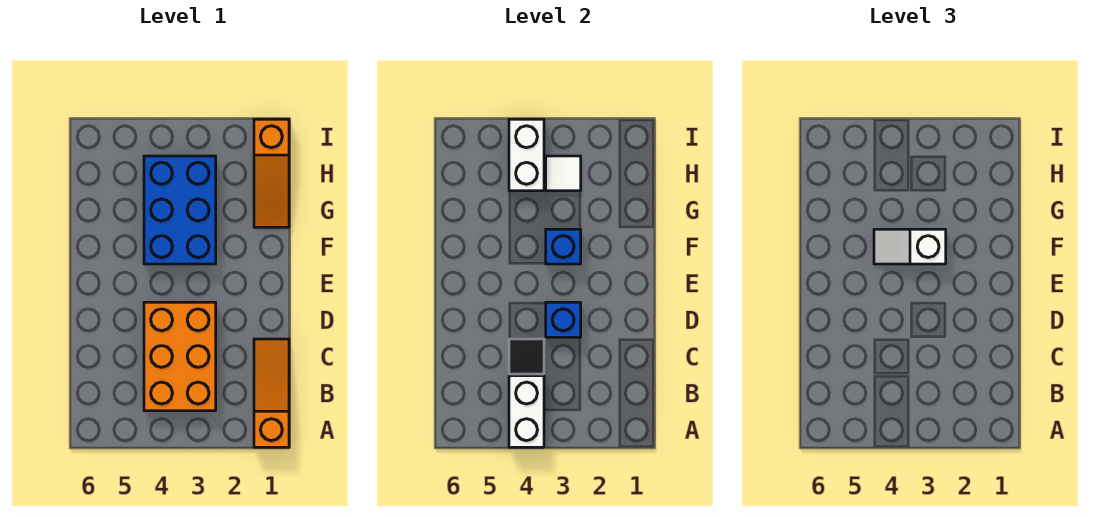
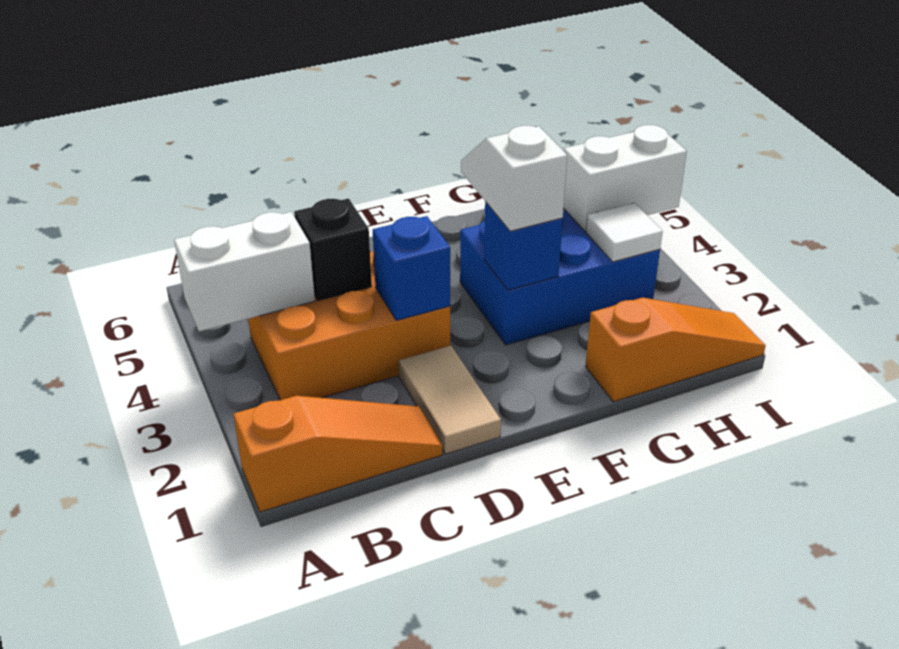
black 1x1 tile [509,339,544,374] -> black 1x1 brick [294,198,372,301]
none -> tan 1x2 tile [399,345,501,454]
orange 1x3 slope [254,119,289,227] -> orange 1x3 slope turned to [585,298,766,402]

